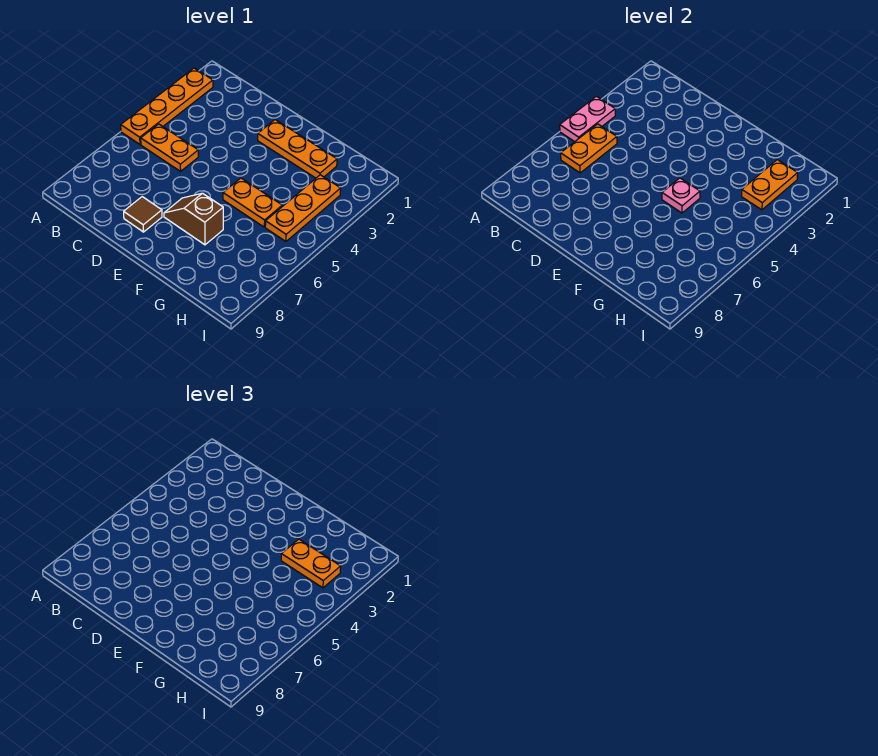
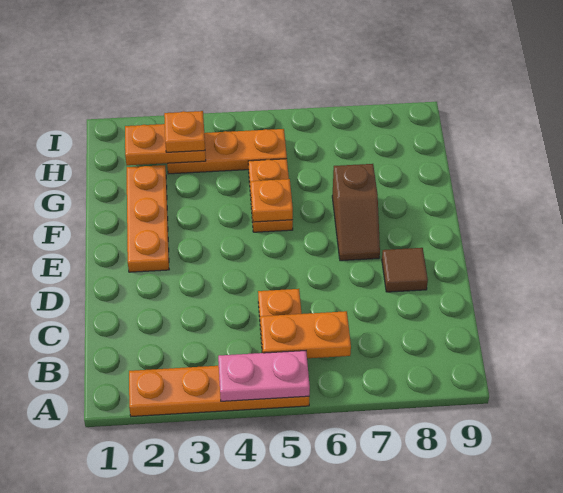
pink 1x1 plate [662,178,700,213] -> orange 1x1 plate [250,179,293,222]
orange 1x2 plate [281,539,341,588] -> orange 1x1 plate [164,111,205,152]

